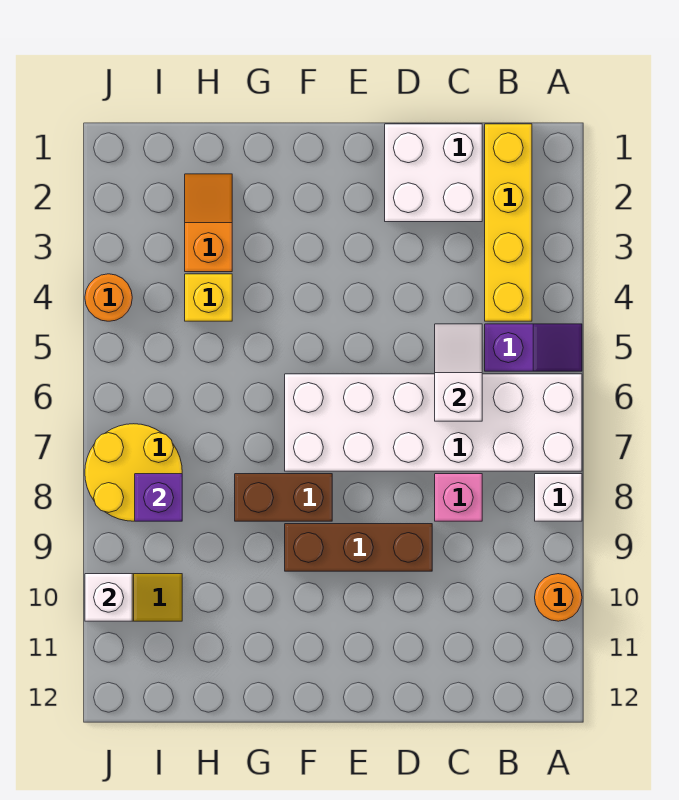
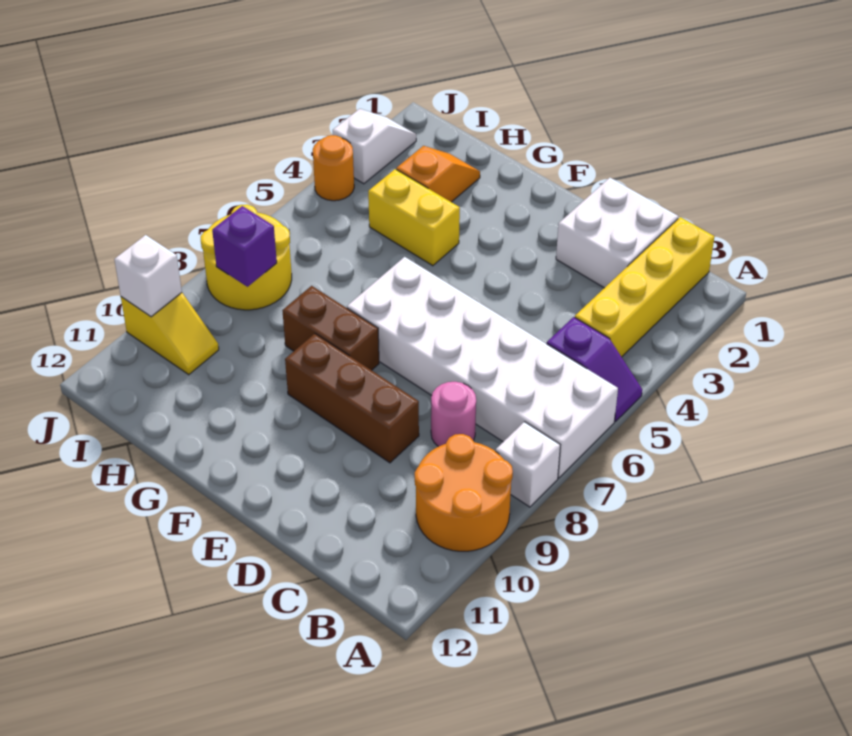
orange 1x1 round brick [535,574,582,621] -> orange 2x2 round brick [415,434,513,551]
white 1x2 slope [435,324,482,421] -> white 1x2 slope moved to [333,109,416,184]
pink 1x1 brick [435,474,482,521] -> pink 1x1 round brick [431,382,476,447]
yellow 1x1 brick [185,274,232,321] -> yellow 1x2 brick [368,169,460,266]

